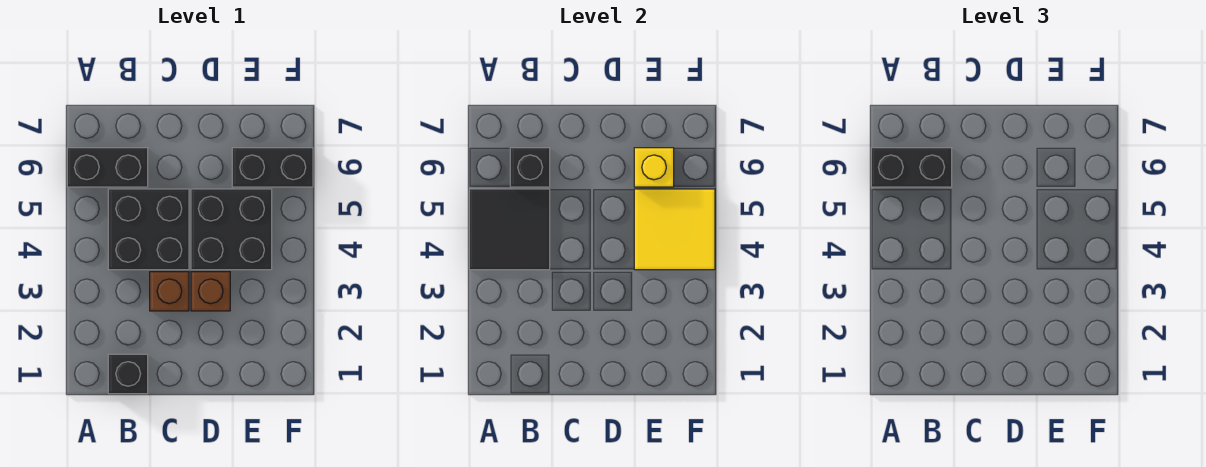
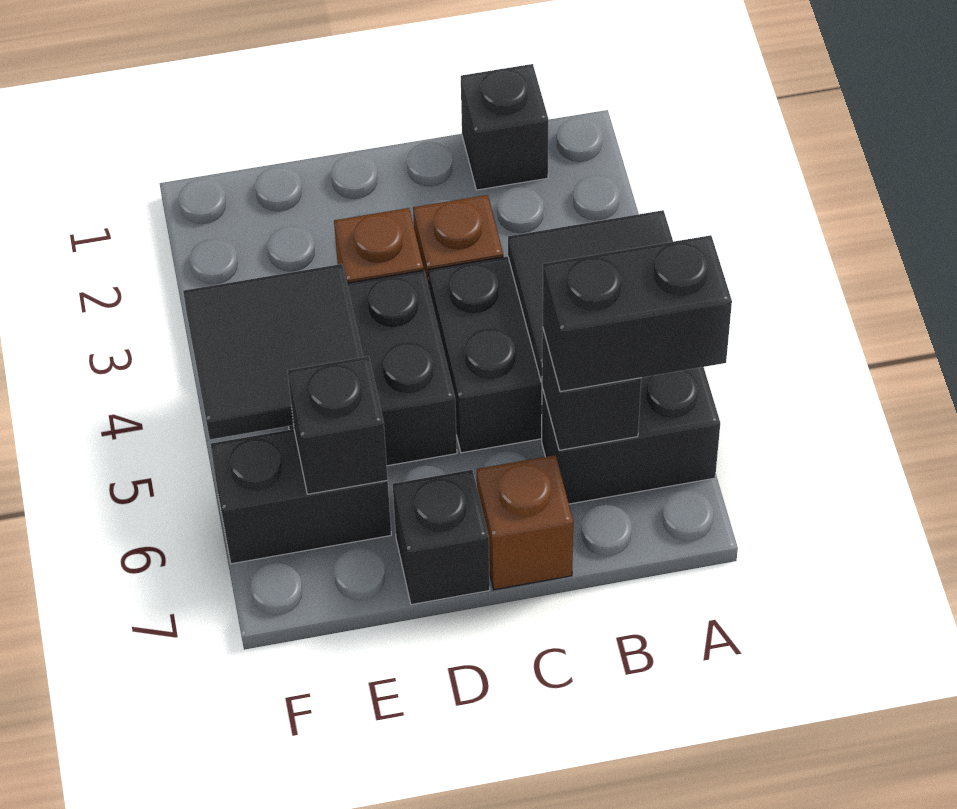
none -> brown 1x1 brick [477,455,573,590]
none -> black 1x1 brick [393,470,490,605]
yellow 2x2 tile [634,189,715,270] -> black 2x2 tile [183,264,363,439]
yellow 1x1 brick [634,148,674,187] -> black 1x1 brick [288,356,388,494]

